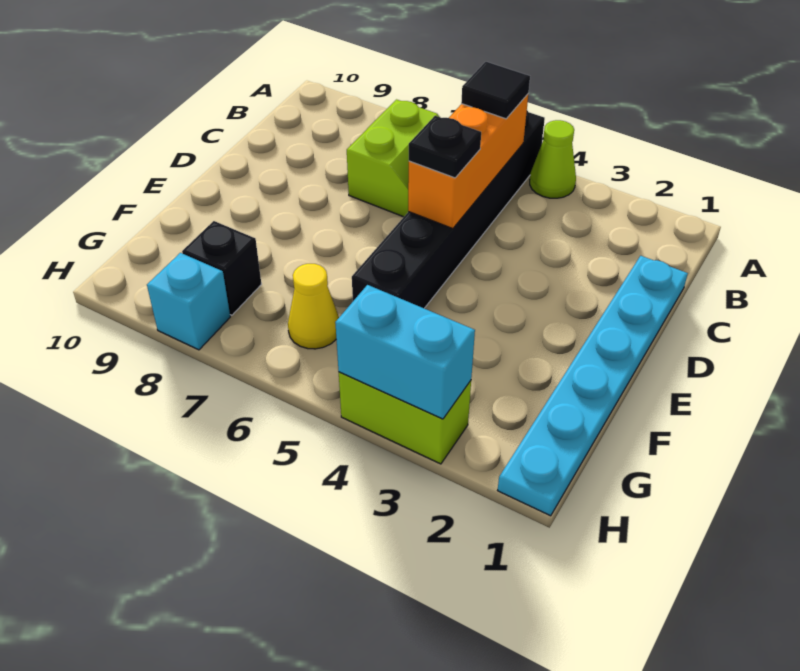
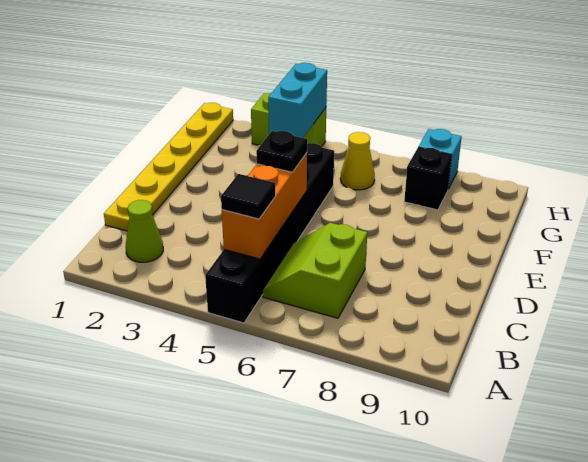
lime 1x1 cone [530,120,576,198] -> lime 1x1 cone moved to [126,200,163,262]
cyan 1x6 plate [498,256,688,516] -> yellow 1x6 plate [104,103,233,231]
cyan 1x2 brick [335,285,475,419] -> cyan 1x2 brick turned to [268,63,327,138]

